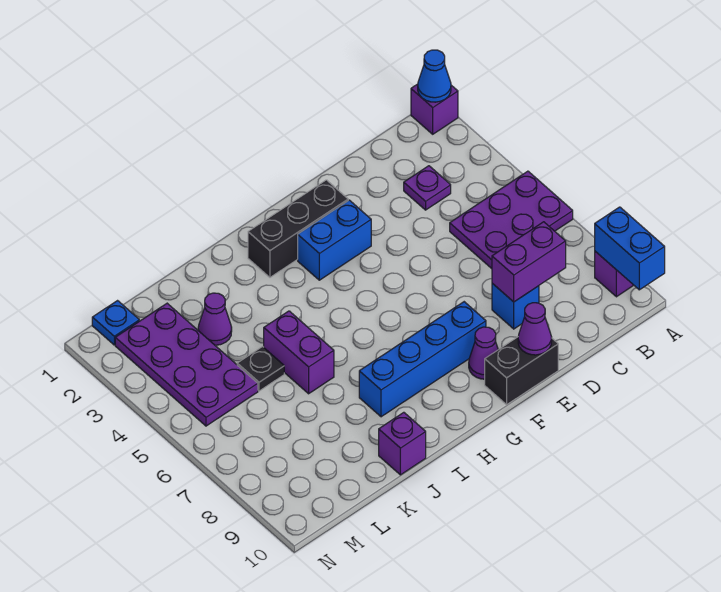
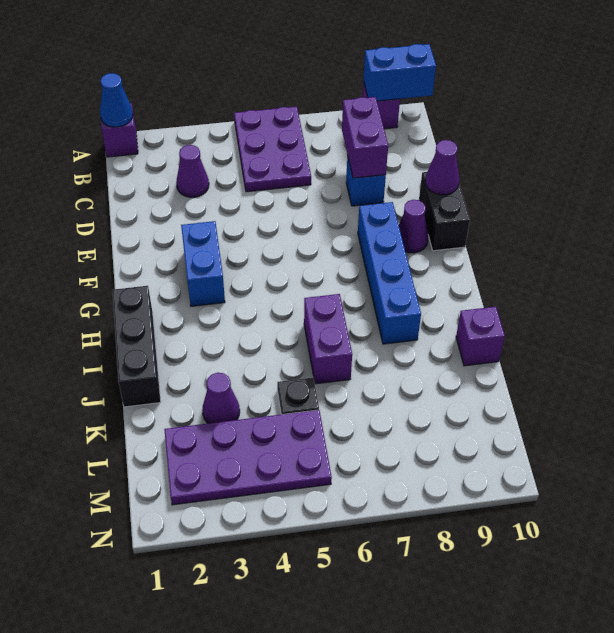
purple 1x1 plate [404,166,451,210] -> purple 1x1 cone [176,145,209,197]
black 1x3 brick [248,180,348,277] -> black 1x3 brick moved to [112,286,161,407]
purple 1x2 brick [264,311,334,394] -> purple 1x2 brick turned to [304,294,352,384]
blue 1x1 plate [92,301,139,345] -> none

